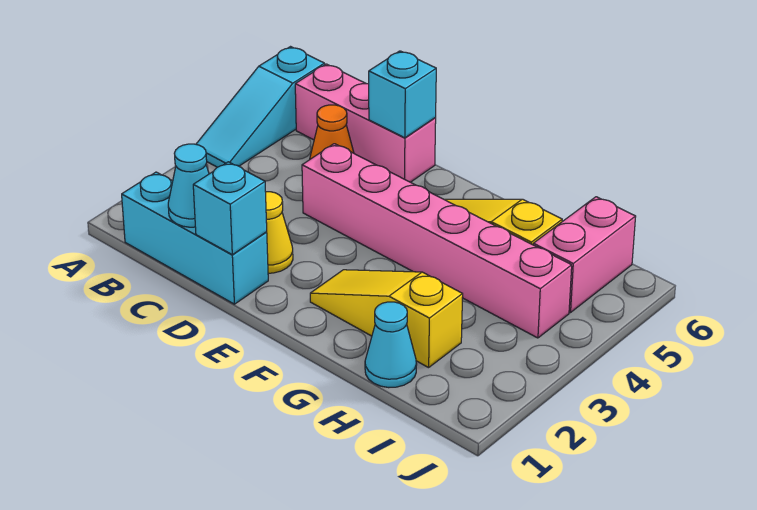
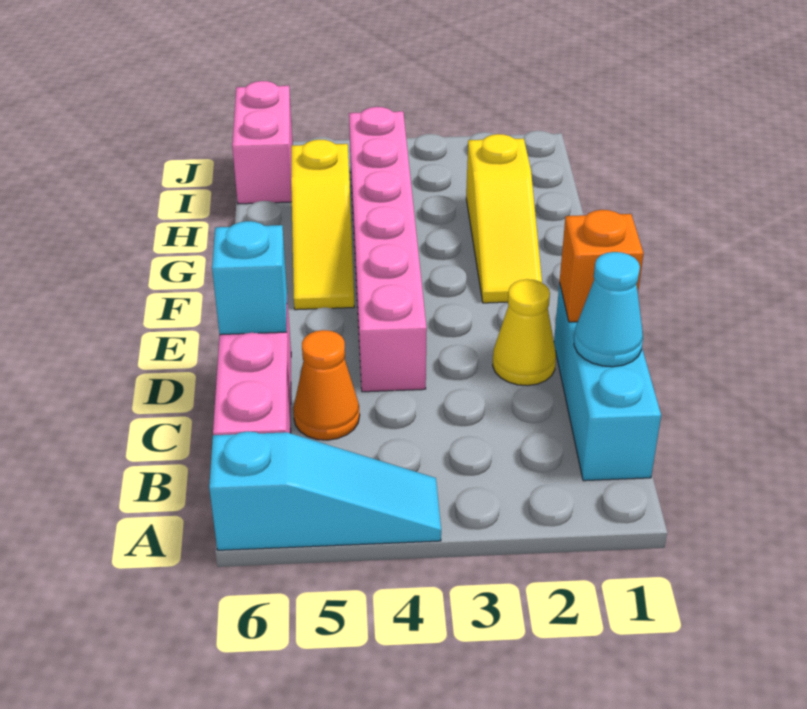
cyan 1x1 brick [193,162,267,255] -> orange 1x1 brick [560,210,644,322]
cyan 1x1 cone [365,302,417,388] -> none
pink 1x2 brick [533,197,636,313] -> pink 1x2 brick turned to [232,81,293,204]

